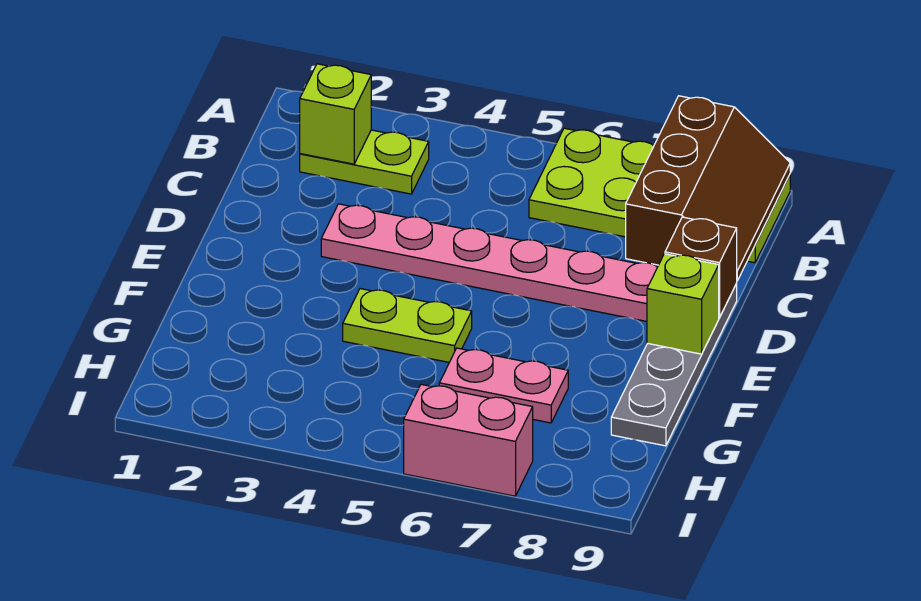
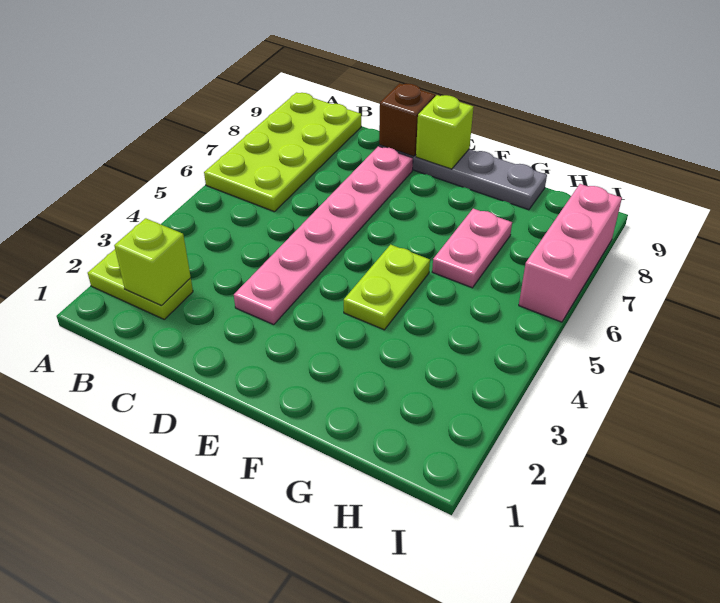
brown 2x3 slope [626,96,790,281] -> none
lime 1x2 plate [300,130,429,194] -> lime 1x2 plate turned to [88,249,193,319]
pink 1x2 brick [404,384,533,496] -> pink 1x3 brick [519,184,622,322]

